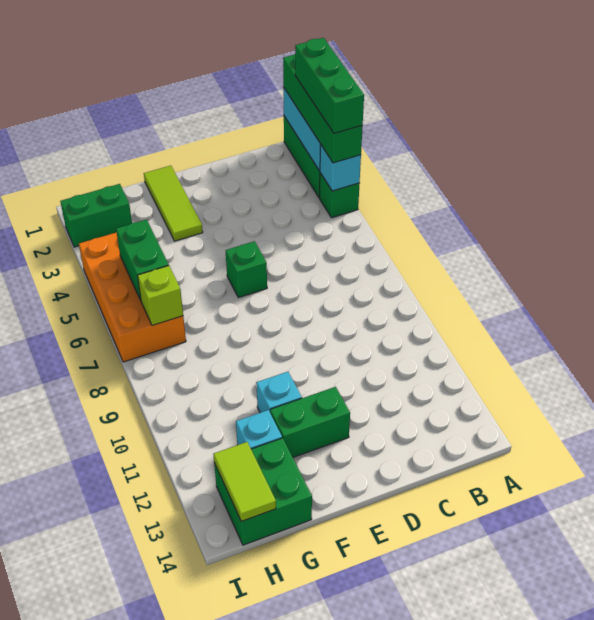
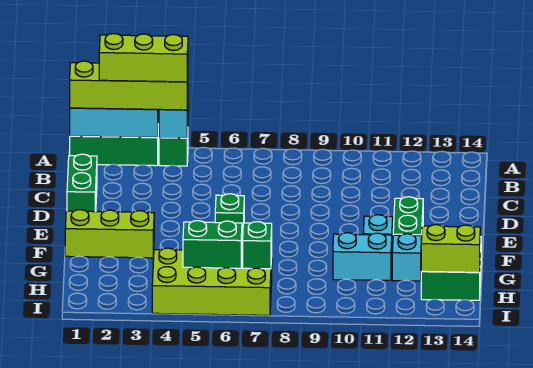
green 1x4 brick [283,54,363,163] -> lime 1x4 brick [70,61,188,110]
green 1x3 brick [295,38,364,133] -> lime 1x3 brick [99,34,188,82]
lime 1x3 tile [144,166,203,241] -> lime 1x3 brick [65,210,154,258]
none -> cyan 1x2 brick [333,233,392,280]
green 1x2 brick [60,184,132,247] -> green 1x2 brick moved to [67,154,97,212]
orange 2x4 brick [79,232,186,362] -> lime 2x4 brick [152,248,272,315]
lime 1x1 brick [138,266,183,326] -> green 1x1 brick [243,222,272,269]
lime 1x2 tile [213,442,276,521] -> lime 1x2 brick [421,225,480,272]

